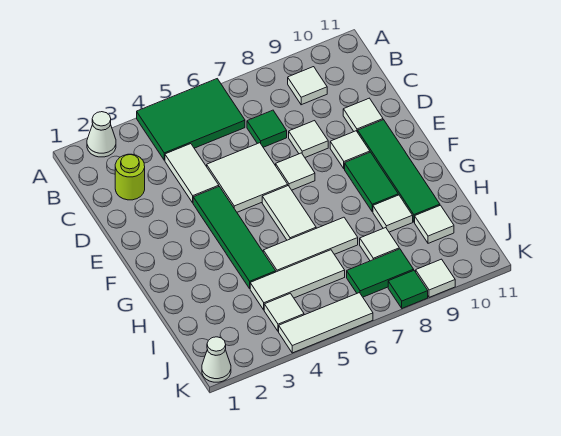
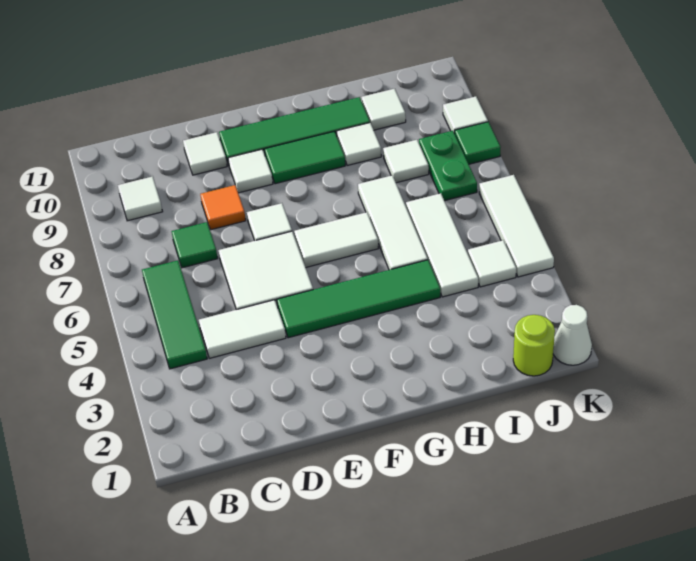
white 1x1 cone [87,112,116,157] -> none
green 2x3 tile [137,79,245,160] -> green 1x3 tile [142,260,207,369]
lime 1x1 round brick [115,154,145,200] -> lime 1x1 round brick moved to [513,315,555,376]
white 1x1 tile [289,121,328,157] -> orange 1x1 tile [200,185,246,230]
green 1x2 tile [347,249,414,297] -> green 1x2 plate [419,131,477,201]

